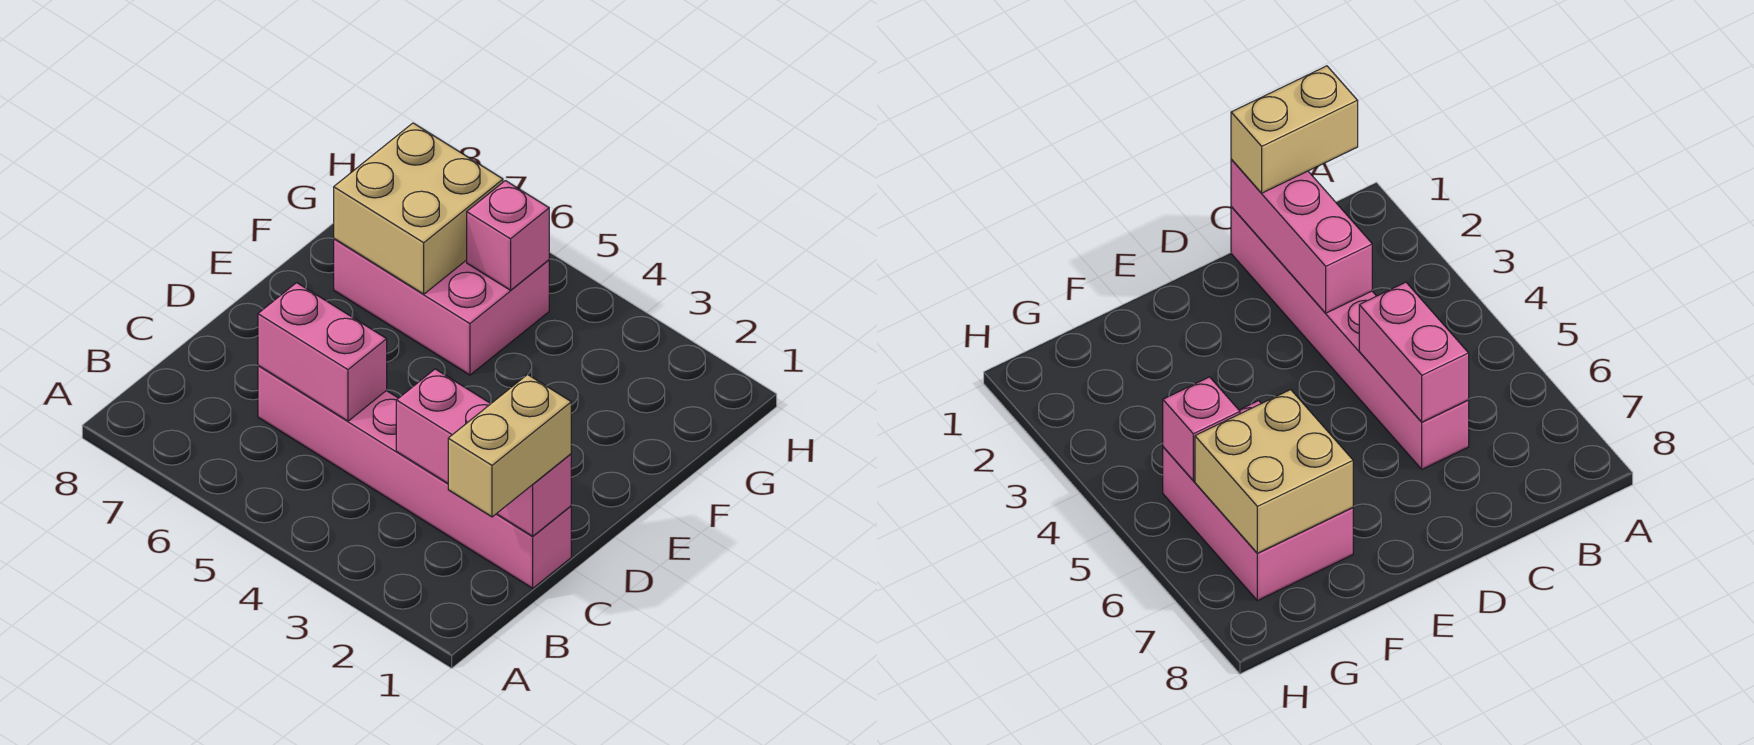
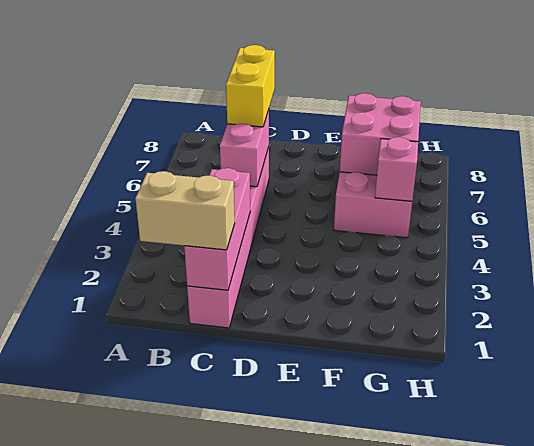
none -> yellow 1x2 brick [226,45,275,127]
tan 2x2 brick [334,123,503,294] -> pink 2x2 brick [340,93,421,175]

